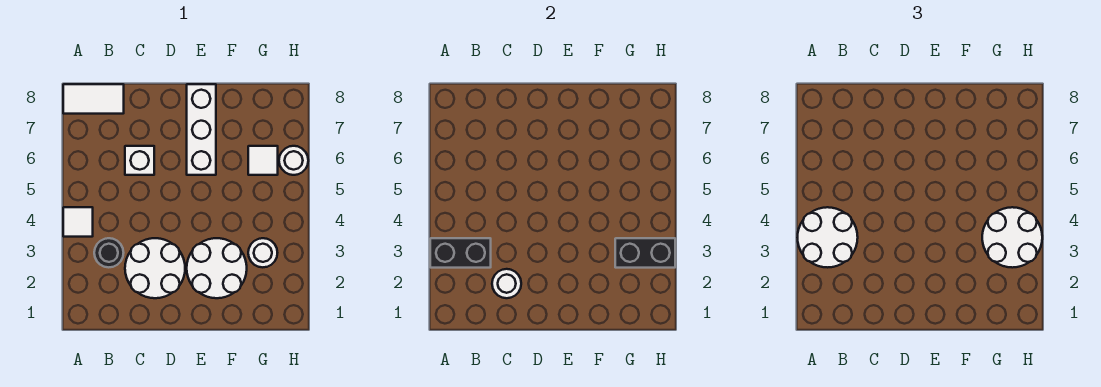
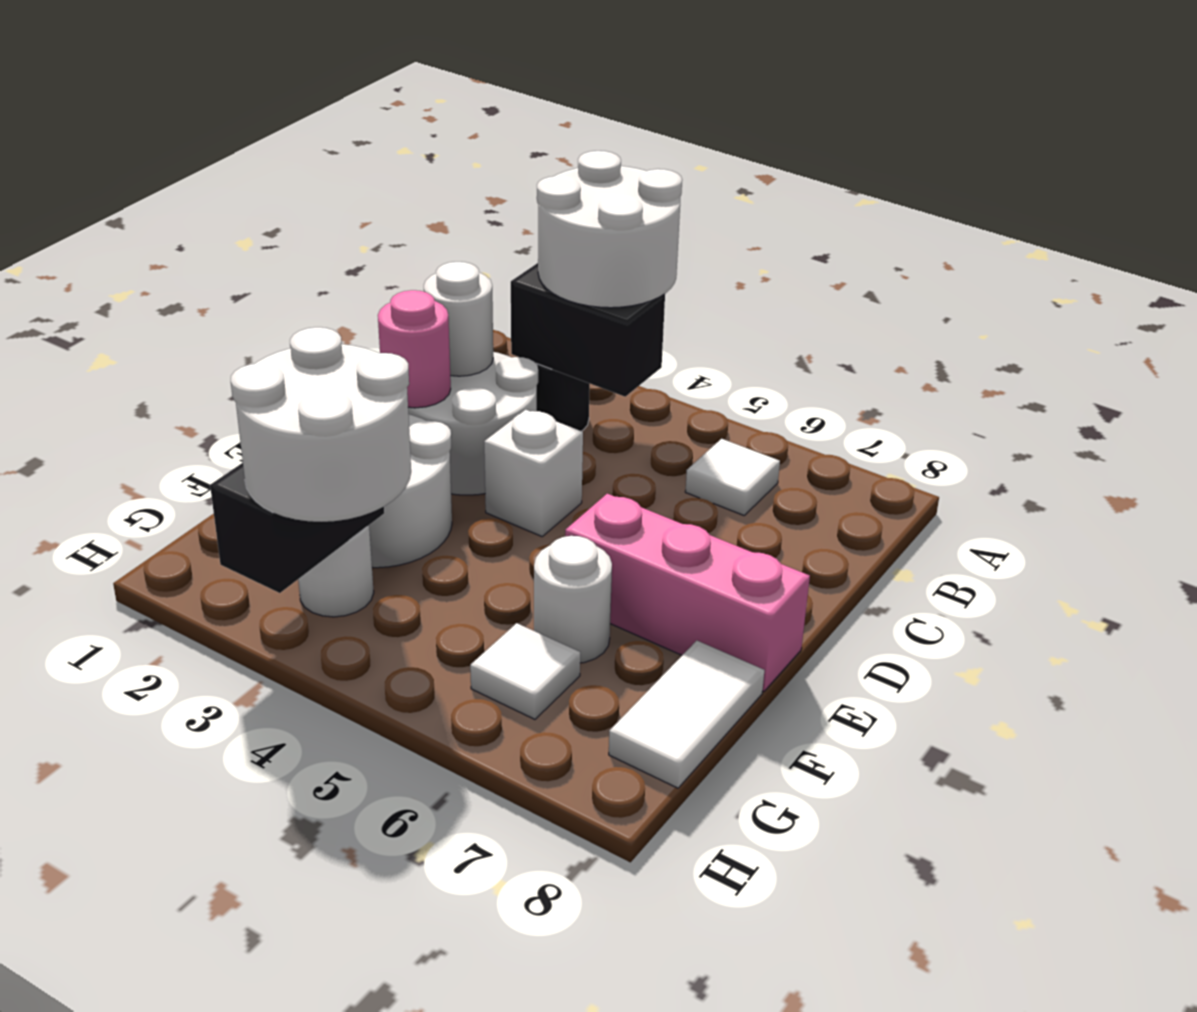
black 1x2 brick [430,238,491,268] -> black 1x2 brick turned to [511,263,665,397]
white 1x1 tile [63,207,93,237] -> white 1x1 tile moved to [685,439,780,515]
white 1x2 tile [63,84,124,114] -> white 1x2 tile moved to [609,641,765,788]
white 1x1 brick [125,146,154,175] -> white 1x1 brick moved to [484,410,583,536]
none -> pink 1x1 round brick [378,290,451,408]
white 1x3 brick [187,84,216,175] -> pink 1x3 brick [565,494,810,691]
white 1x1 round brick [279,146,308,175] -> white 1x1 round brick moved to [534,536,612,663]

